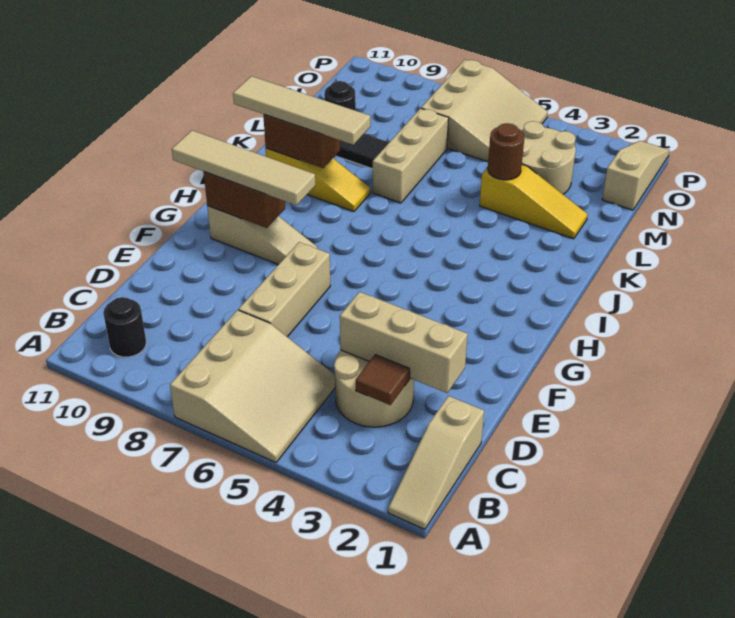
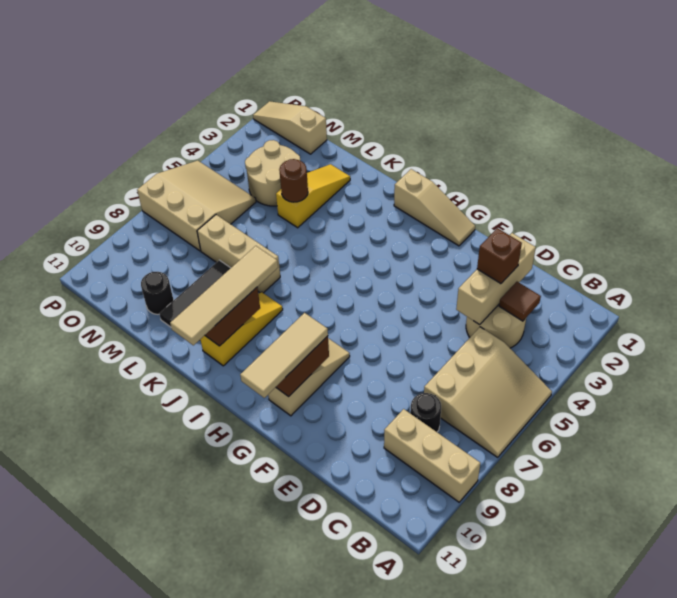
tan 1x3 slope [388,396,484,529] -> tan 1x3 slope moved to [394,169,475,246]
tan 3x3 slope [170,310,335,462] -> tan 3x3 slope turned to [424,327,552,457]
black 1x1 round brick [103,297,146,357] -> black 1x1 round brick moved to [410,393,441,432]
none -> brown 1x1 brick [477,228,522,284]
tan 1x3 brick [239,242,330,337] -> tan 1x3 brick moved to [384,409,480,502]
tan 1x4 tile [172,131,315,205] -> tan 1x3 tile [240,313,328,398]

